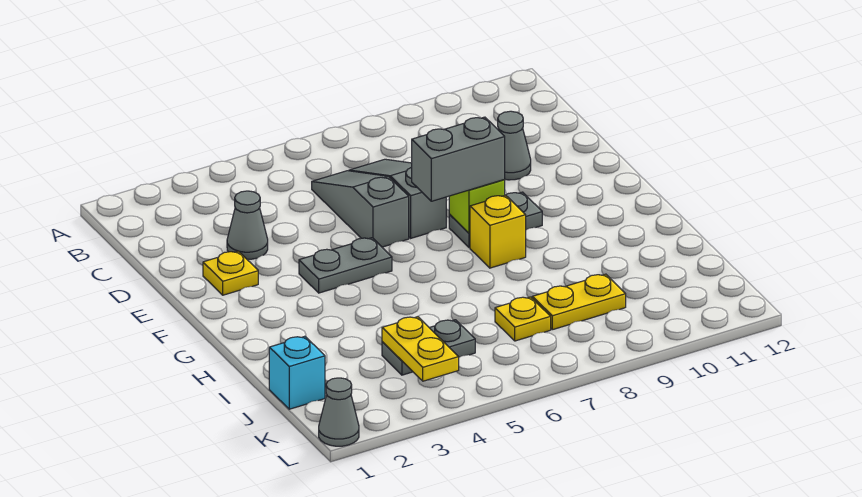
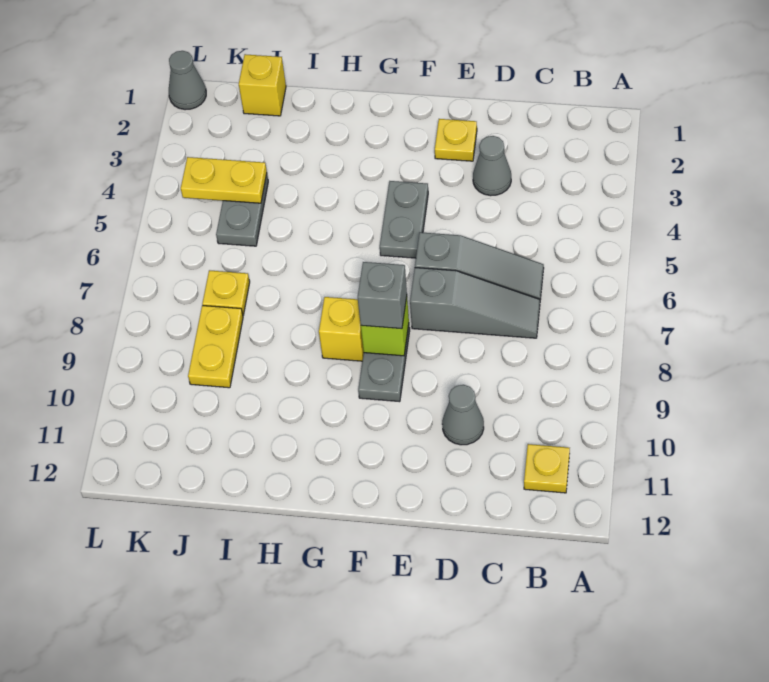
none -> yellow 1x1 plate [524,444,570,493]
grey 1x2 brick [412,117,505,201] -> grey 1x1 brick [358,262,407,329]
cyan 1x1 brick [269,336,325,409] -> yellow 1x1 brick [239,54,286,116]

